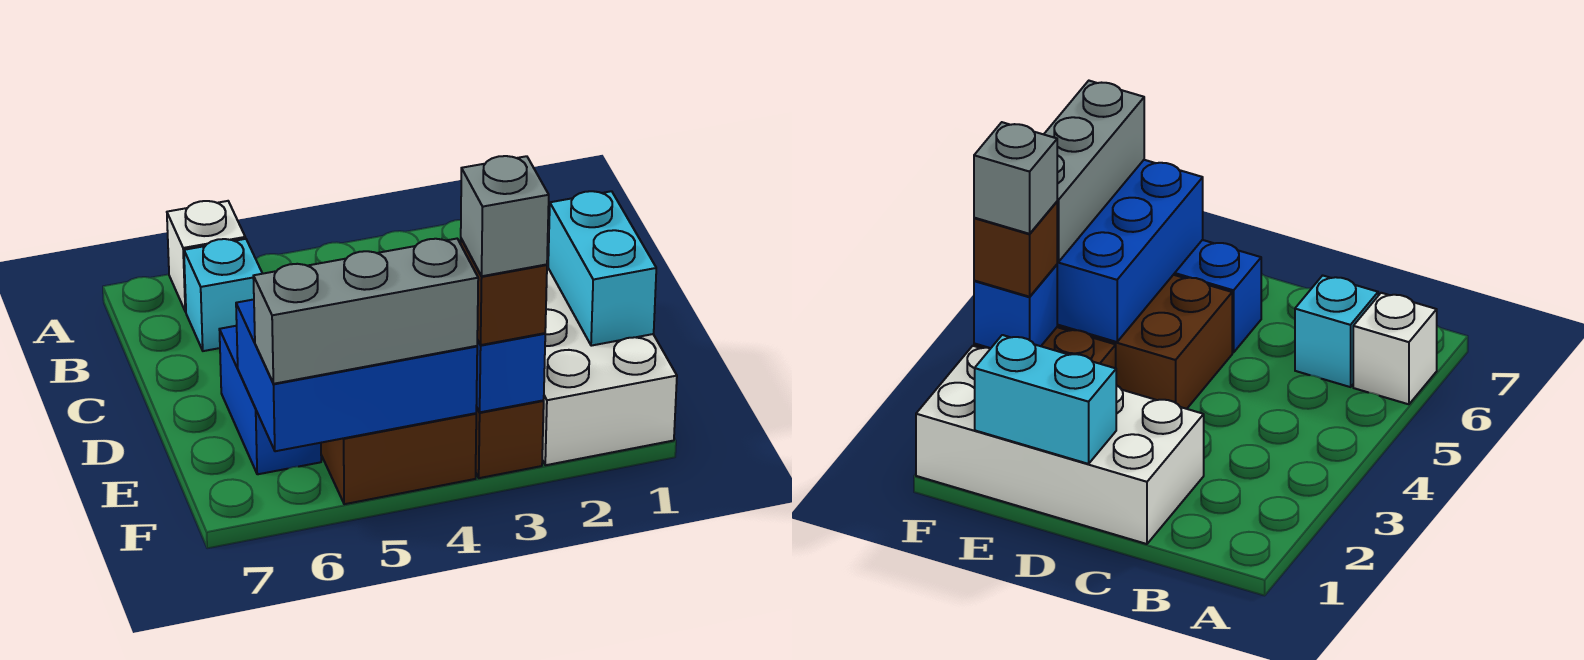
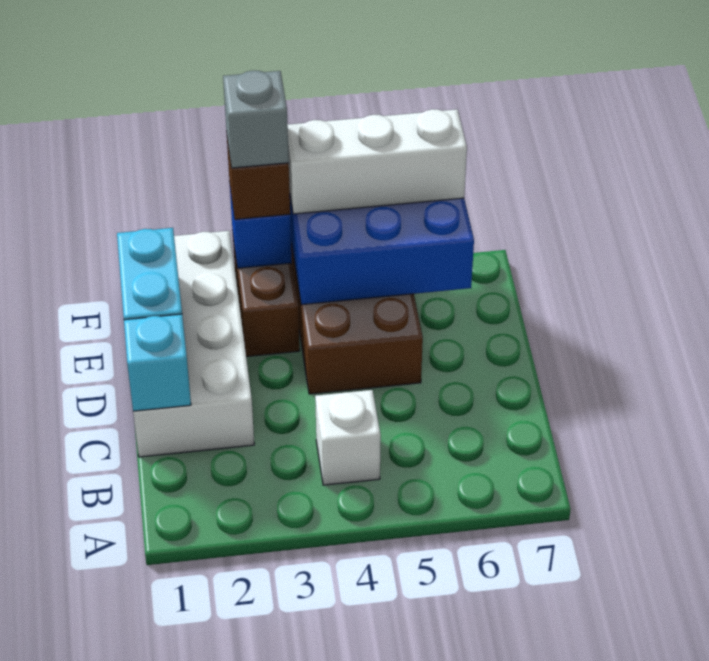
white 1x1 brick [167,201,245,312] -> white 1x1 brick moved to [315,390,381,485]
cyan 1x1 brick [184,239,262,351] -> cyan 1x1 brick moved to [124,314,191,411]
blue 1x2 brick [219,326,321,474] -> none
grey 1x3 brick [253,239,478,384] -> white 1x3 brick [287,109,467,214]

